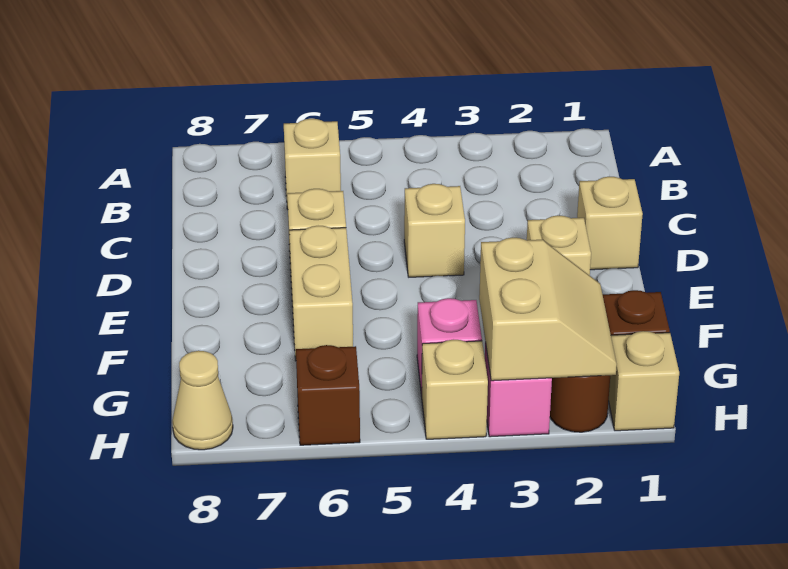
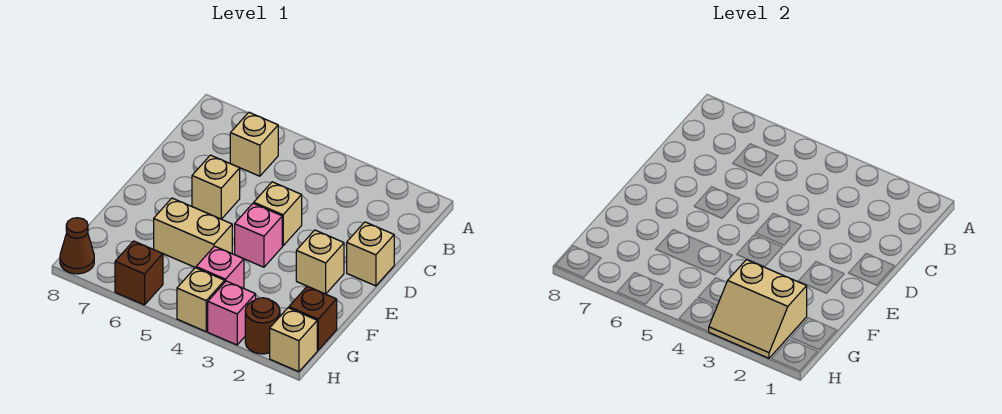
none -> pink 1x1 brick [235,203,282,267]
tan 1x2 brick [289,226,353,361] -> tan 1x2 brick turned to [154,198,232,268]
tan 2x2 slope [479,238,617,381] -> tan 2x2 slope turned to [709,260,807,358]
tan 1x1 cone [172,351,233,450] -> brown 1x1 cone [60,218,94,274]

